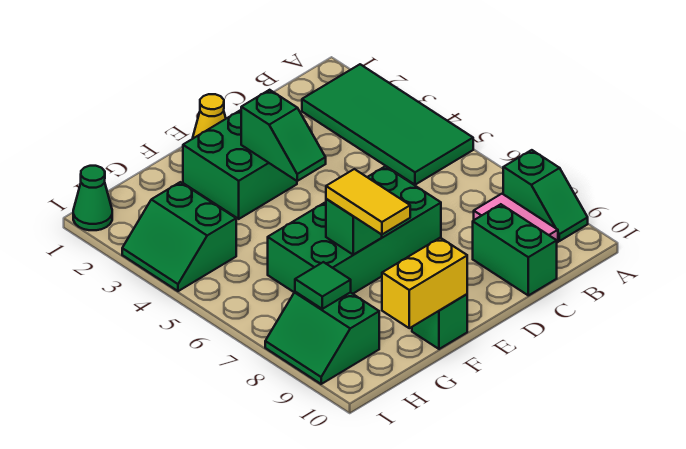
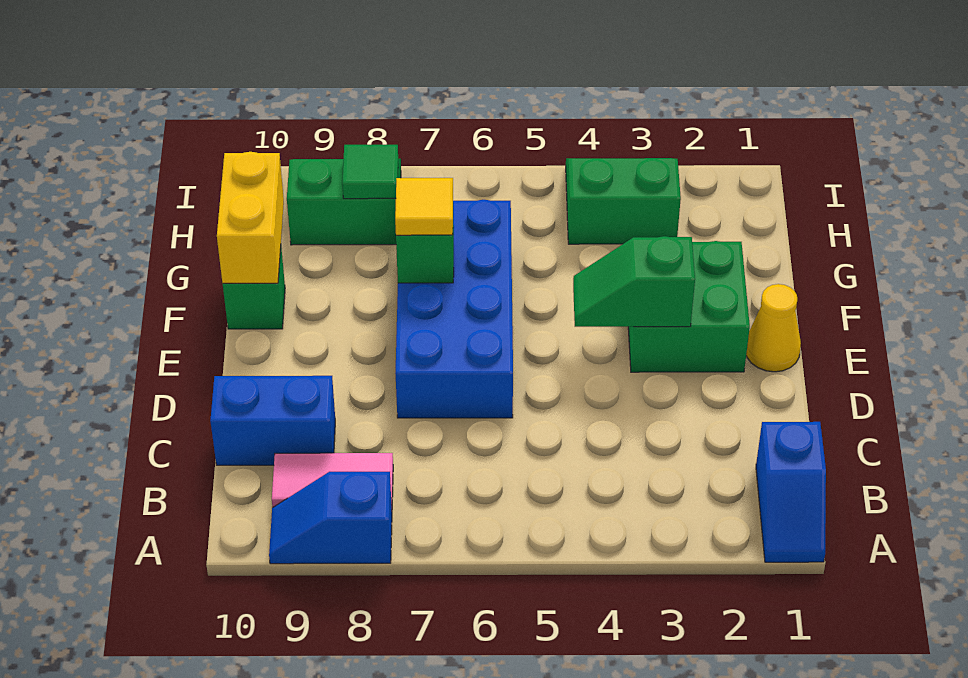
none -> blue 1x2 slope [756,422,826,562]
green 2x4 tile [302,64,473,185] -> none
green 1x2 slope [503,150,588,241] -> blue 1x2 slope [269,472,392,564]
green 1x2 brick [473,204,557,295] -> blue 1x2 brick [210,376,335,465]
green 2x4 brick [268,166,441,294] -> blue 2x4 brick [395,200,513,418]
yellow 1x2 tile [326,169,410,234] -> yellow 1x1 tile [395,178,453,235]
green 1x1 cone [73,166,112,230] -> none

